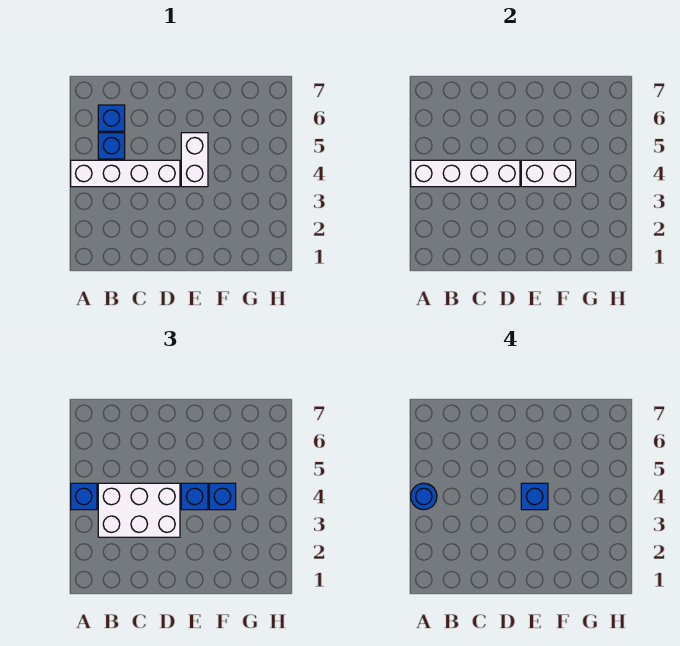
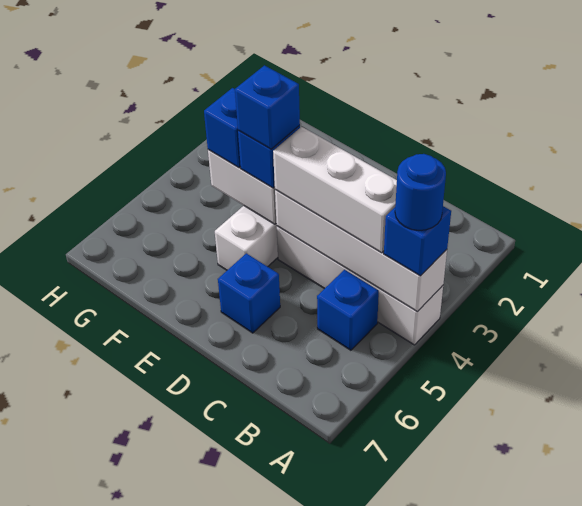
white 2x3 brick [98,483,180,537] -> white 1x3 brick [273,127,397,253]
blue 1x1 brick [98,105,125,131] -> blue 1x1 brick moved to [218,253,280,333]

